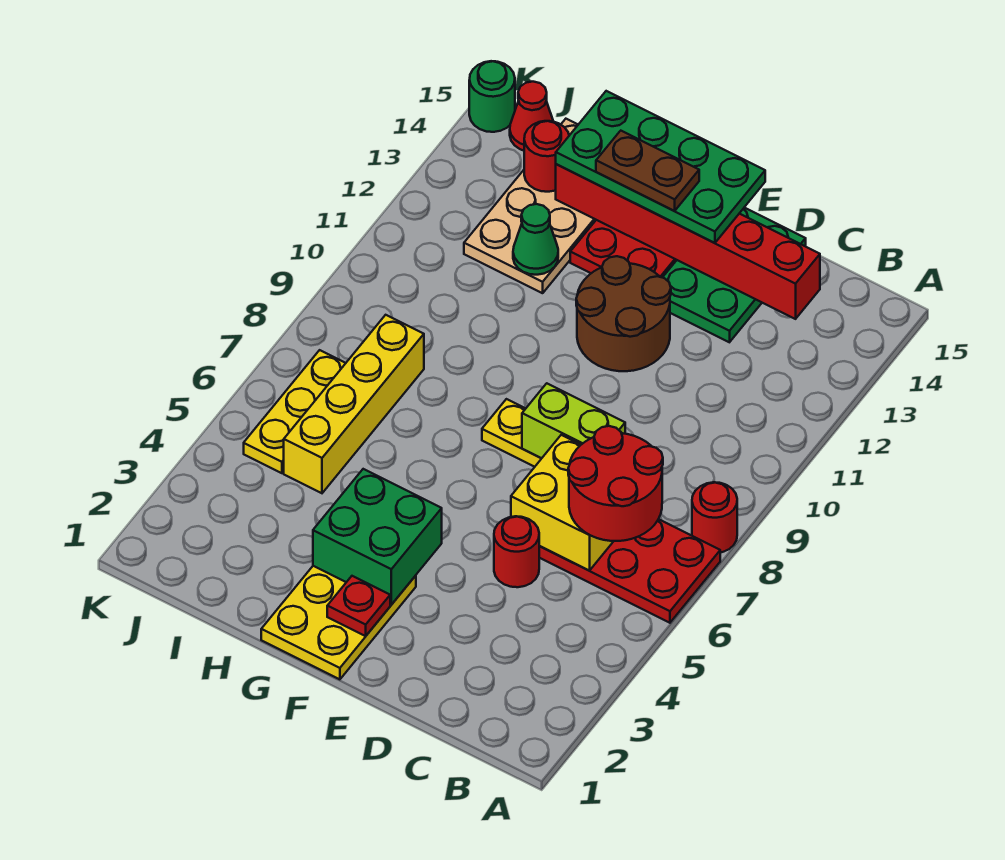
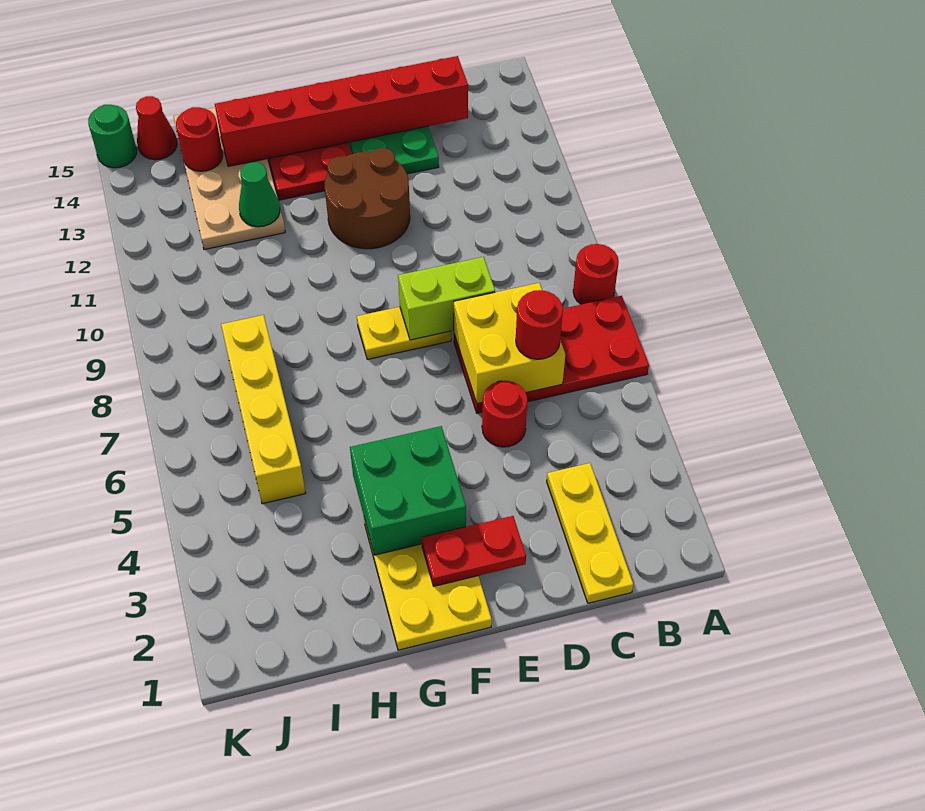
red 2x2 round brick [568,426,663,541] -> red 1x1 round brick [516,290,563,359]
green 2x4 plate [556,91,765,243] -> none
red 1x1 plate [327,576,390,636] -> red 1x2 plate [422,516,526,586]
brown 1x2 plate [596,131,699,211] -> none
yellow 1x3 plate [244,350,346,473] -> yellow 1x3 plate moved to [547,463,633,603]

